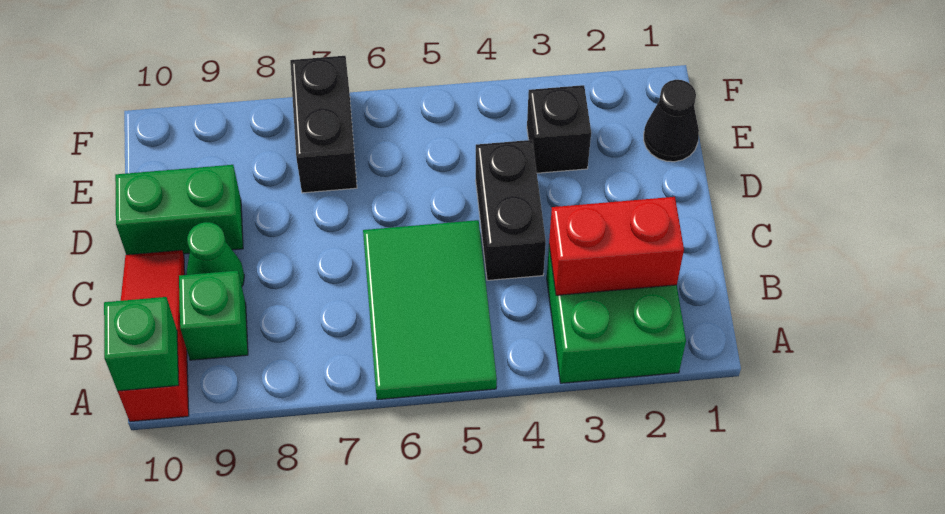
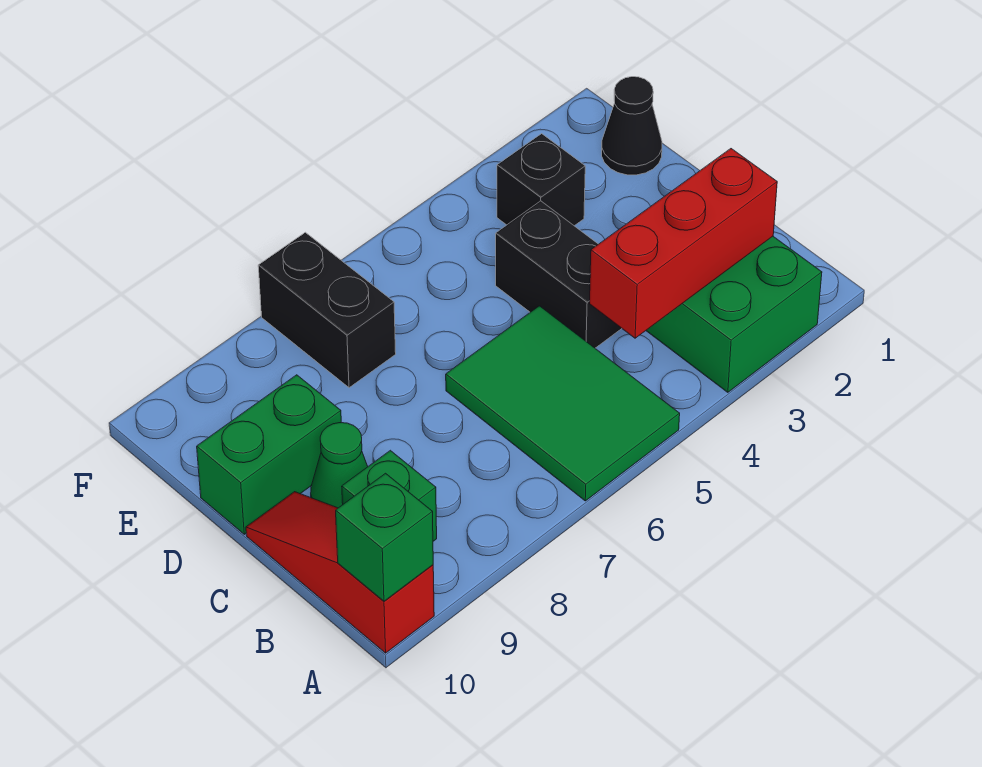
red 1x2 brick [549,197,684,295] -> red 1x3 brick [590,149,777,338]

